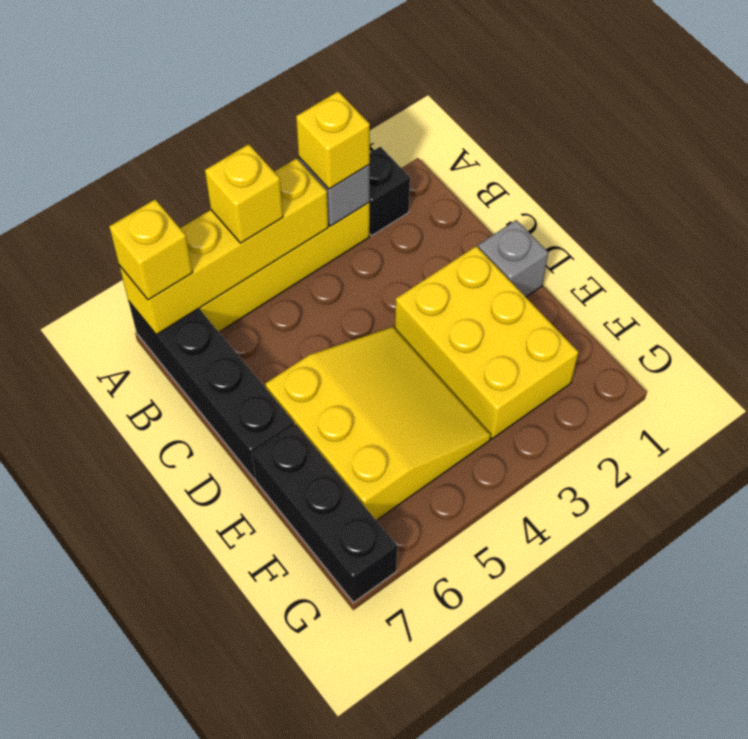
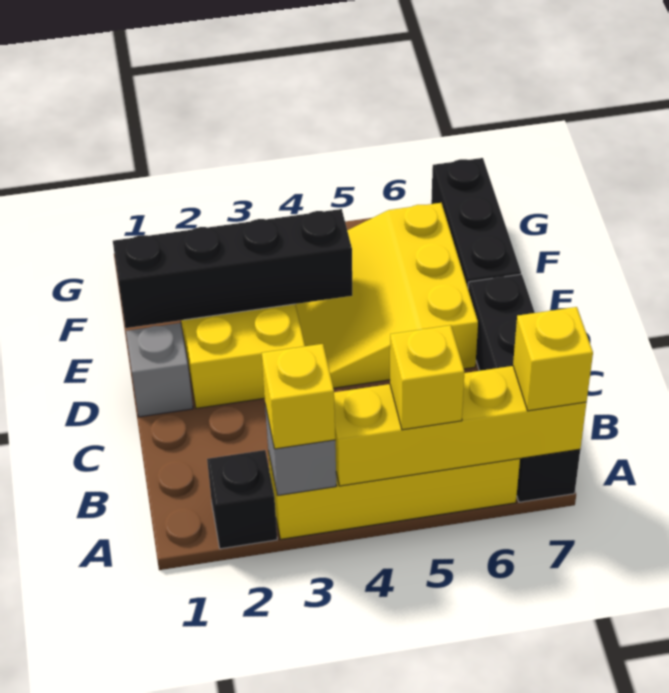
none -> black 1x4 brick [113,209,352,328]

